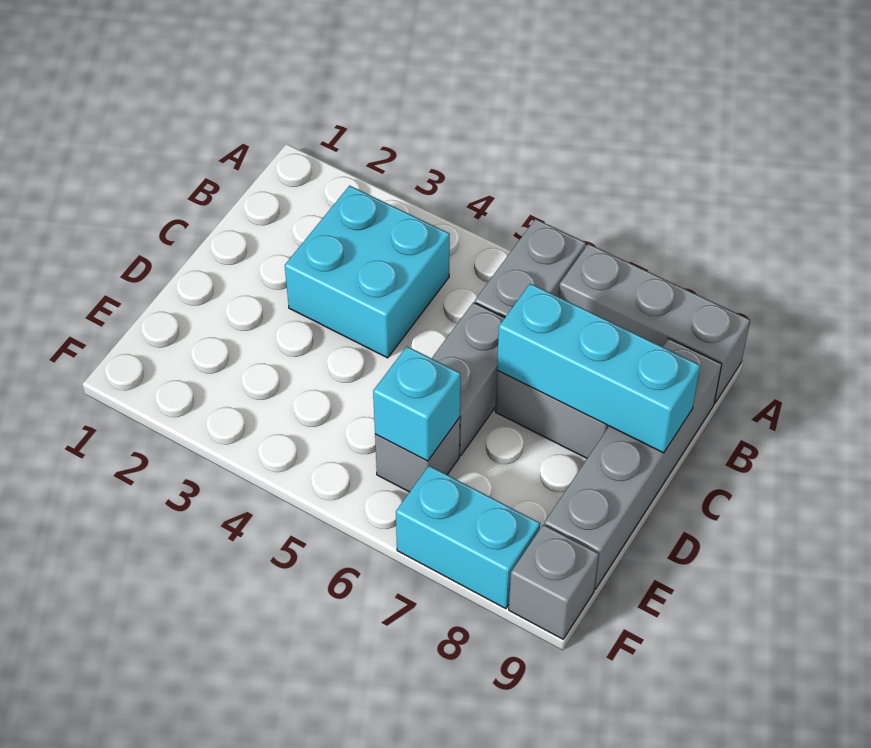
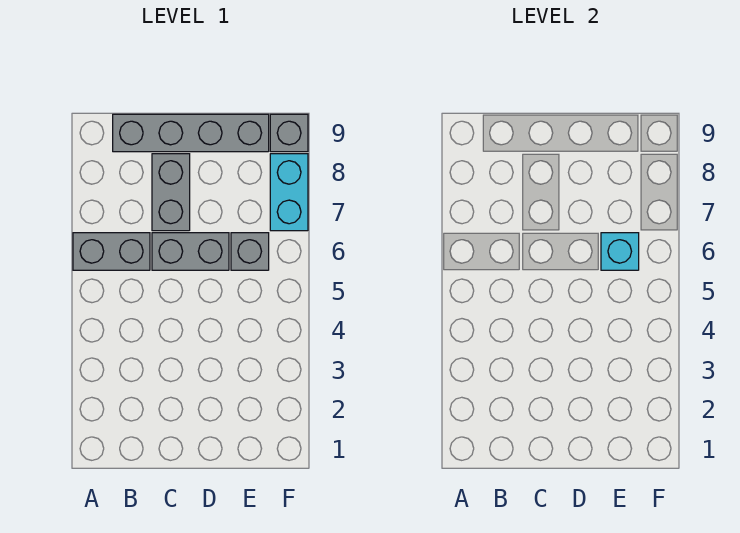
grey 1x3 brick [559,244,750,403] -> none
cyan 2x2 brick [285,186,450,358] -> none
cyan 1x3 brick [497,283,700,453] -> none

